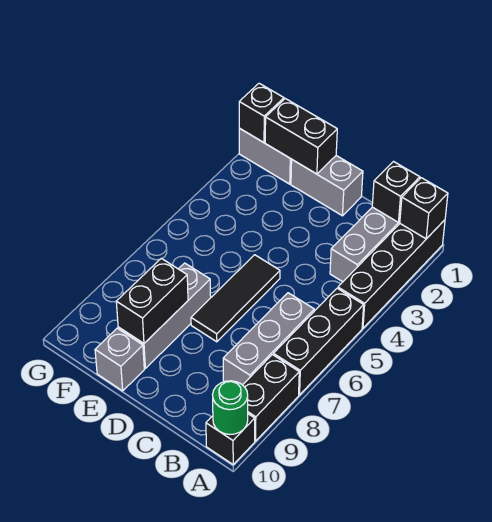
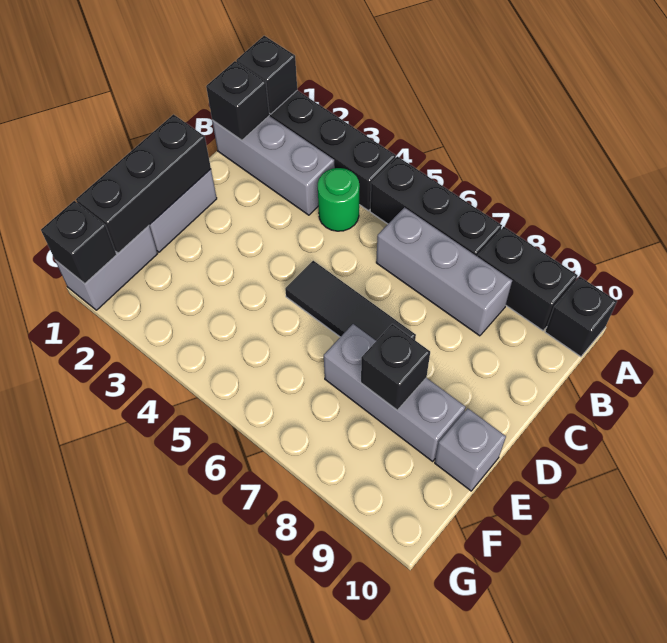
green 1x1 round brick [212,381,248,435] -> green 1x1 round brick moved to [318,168,359,231]
black 1x2 brick [265,99,337,174] -> black 1x3 brick [76,114,211,253]
black 1x2 brick [116,258,188,343] -> black 1x1 brick [361,324,430,410]

